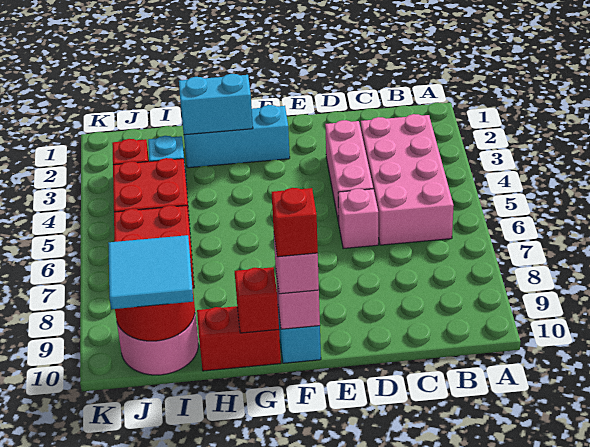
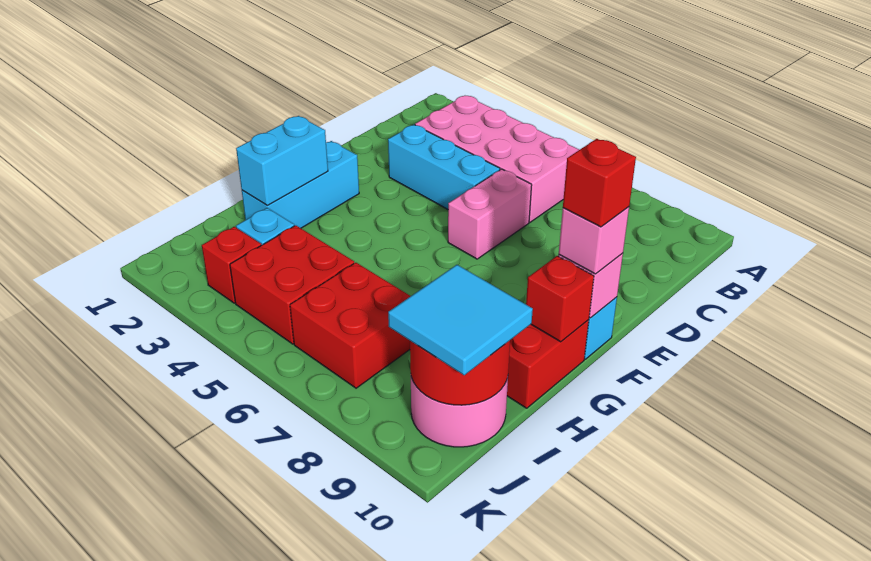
pink 1x3 brick [325,120,373,223] -> cyan 1x3 brick [388,125,500,209]
pink 1x1 brick [338,189,378,249] -> pink 1x2 brick [448,169,532,259]

